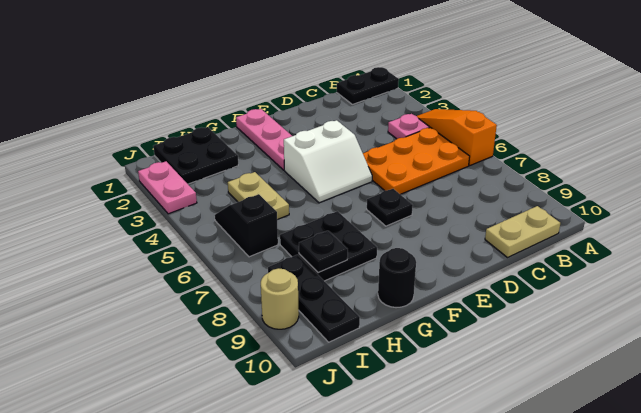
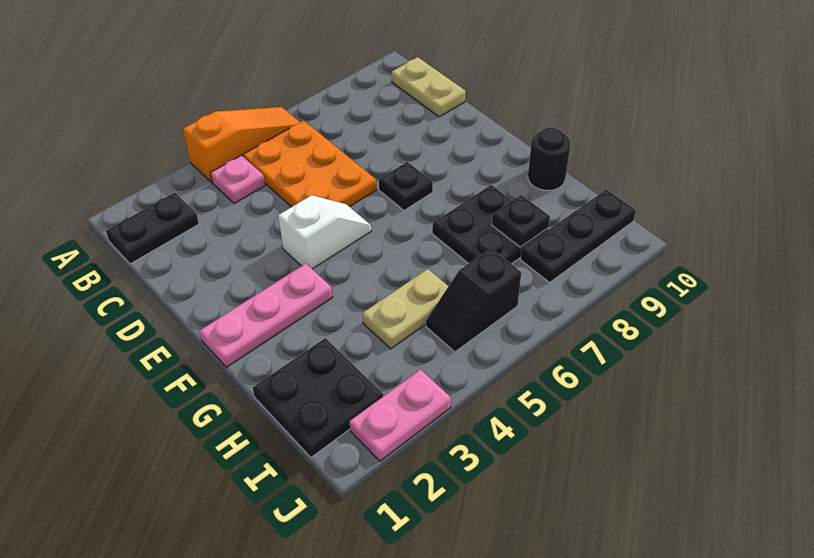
black 1x2 plate [337,67,399,104] -> black 1x2 plate turned to [106,193,199,264]
orange 1x3 slope [417,109,497,165] -> orange 1x3 slope turned to [183,107,300,182]
white 2x2 slope [284,120,372,203] -> white 1x2 slope [278,195,371,269]
tan 1x1 round brick [261,268,299,329] -> none

